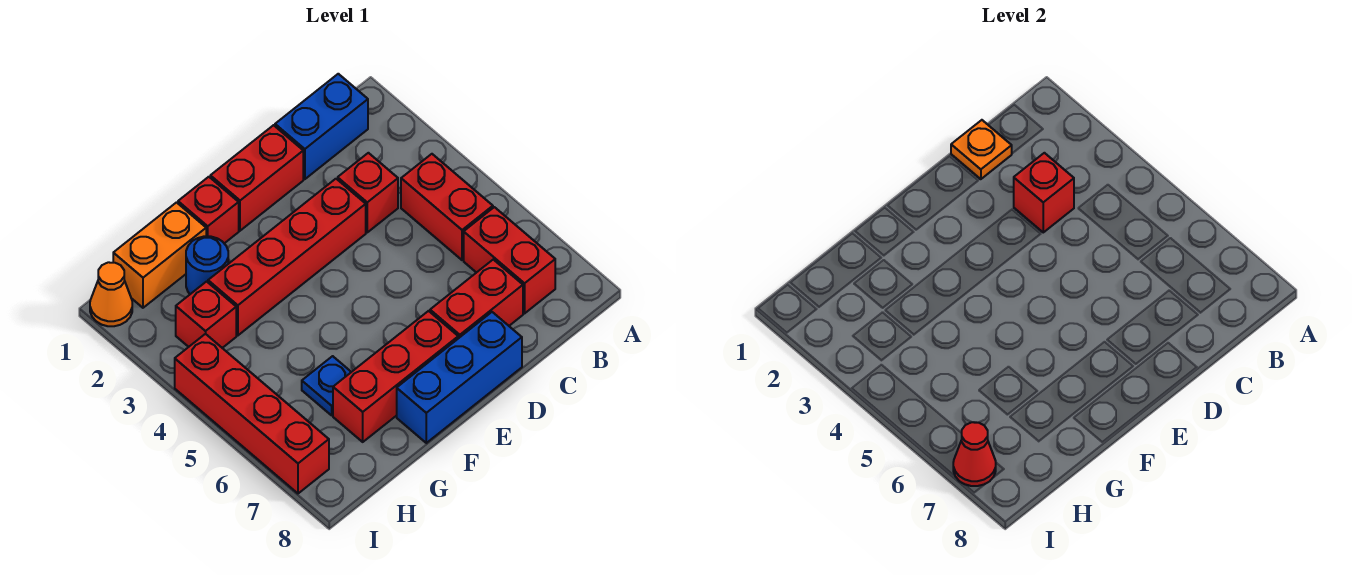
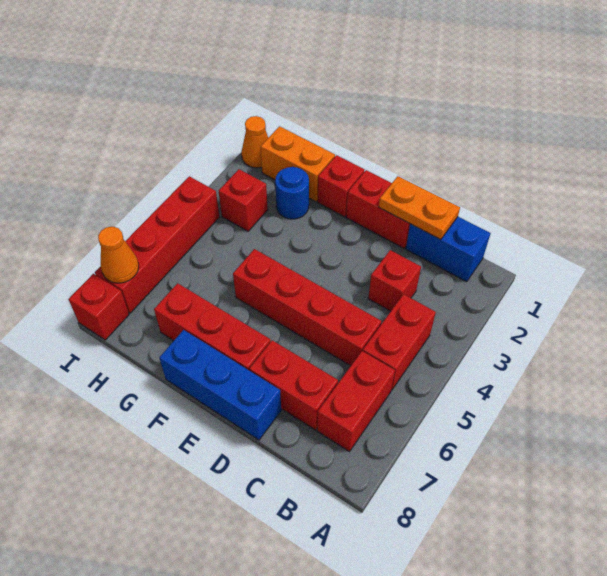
orange 1x1 plate [951,120,1012,179] -> orange 1x2 plate [379,176,460,240]
red 1x1 brick [1014,153,1074,232] -> red 1x1 brick moved to [69,274,129,340]
red 1x4 brick [208,179,366,335] -> red 1x4 brick moved to [233,249,381,366]
blue 1x1 plate [302,356,351,415] -> none
red 1x1 cone [953,422,996,486] -> orange 1x1 cone [98,227,139,283]

